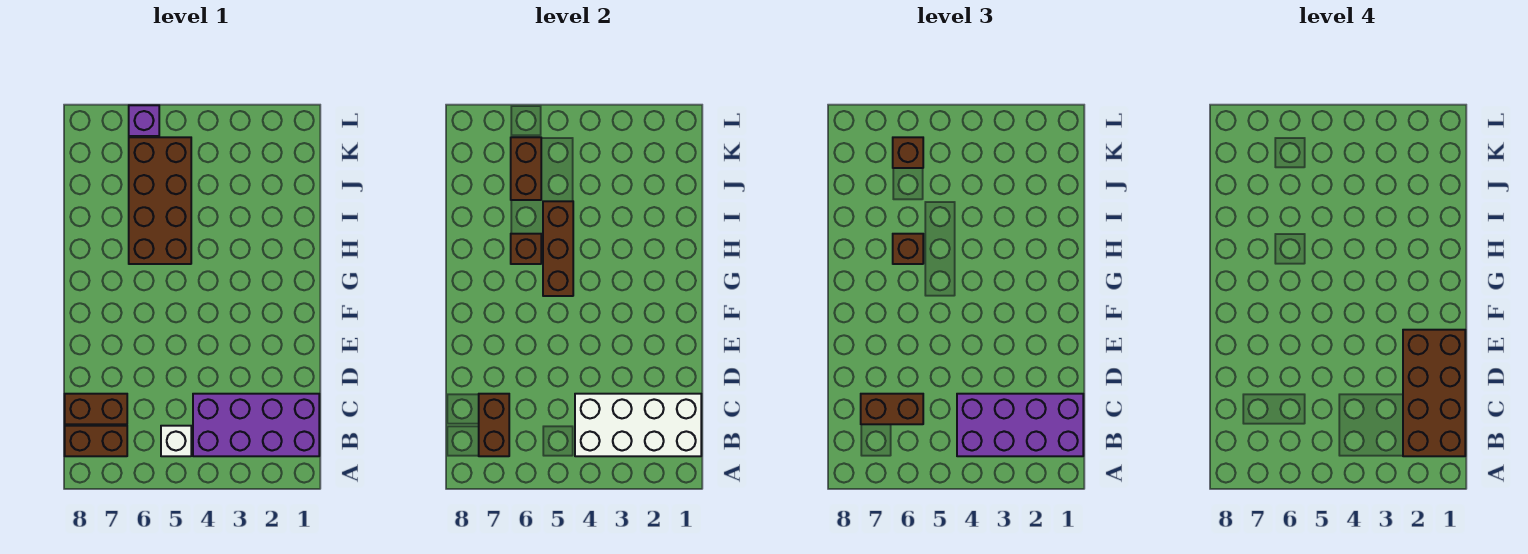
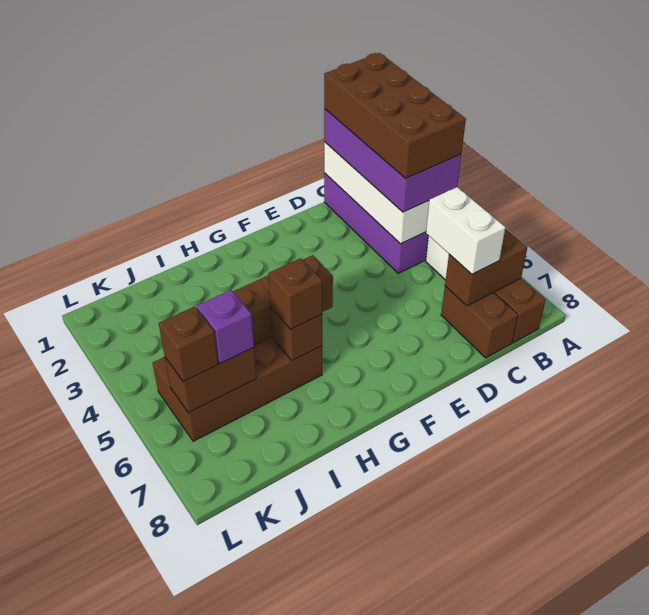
brown 2x4 brick [1403,330,1465,456] -> brown 2x4 brick turned to [324,53,466,179]
brown 1x2 brick [861,394,923,424] -> white 1x2 brick [426,187,506,274]
purple 1x1 brick [129,105,159,136] -> purple 1x1 brick moved to [196,290,254,364]

